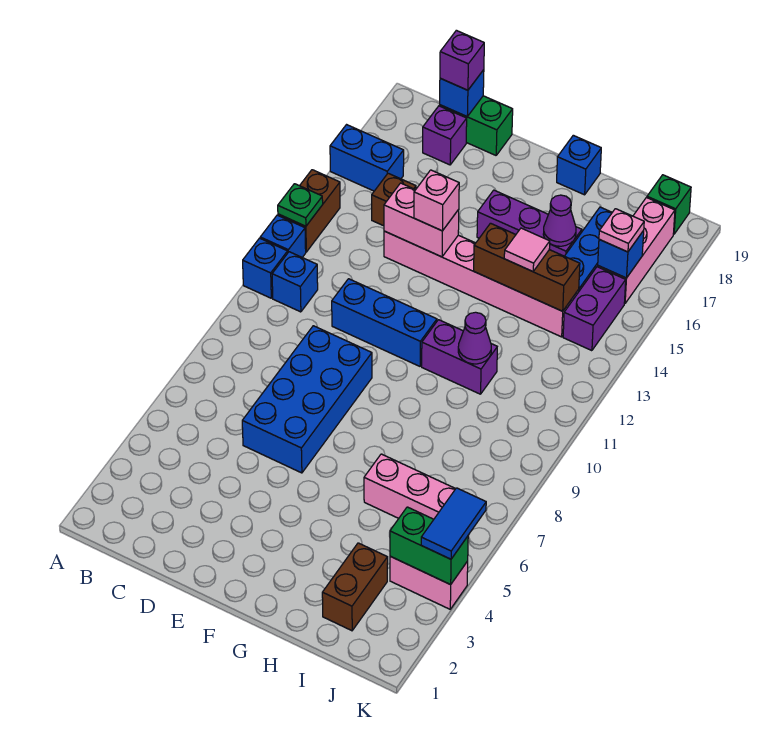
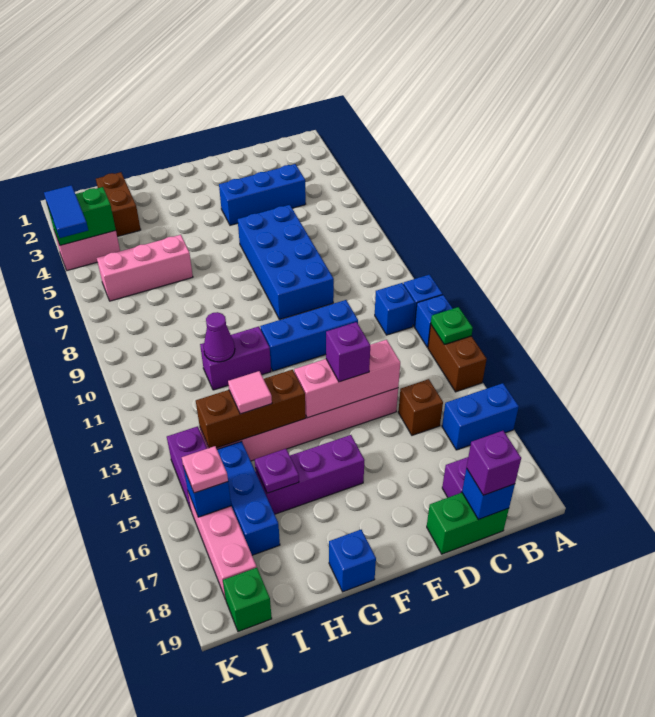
none -> blue 1x3 brick [219,164,306,225]
pink 1x2 brick [384,183,459,257] -> pink 1x3 brick [294,340,400,418]
pink 1x1 brick [414,170,459,231] -> purple 1x1 brick [326,322,370,382]
purple 1x1 cone [543,195,576,246] -> purple 1x1 plate [255,449,299,493]

